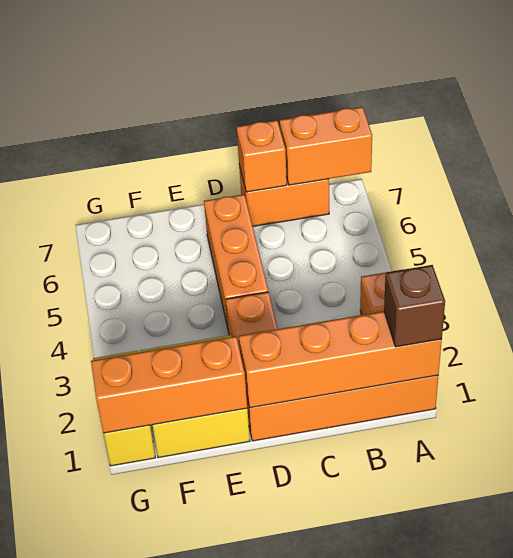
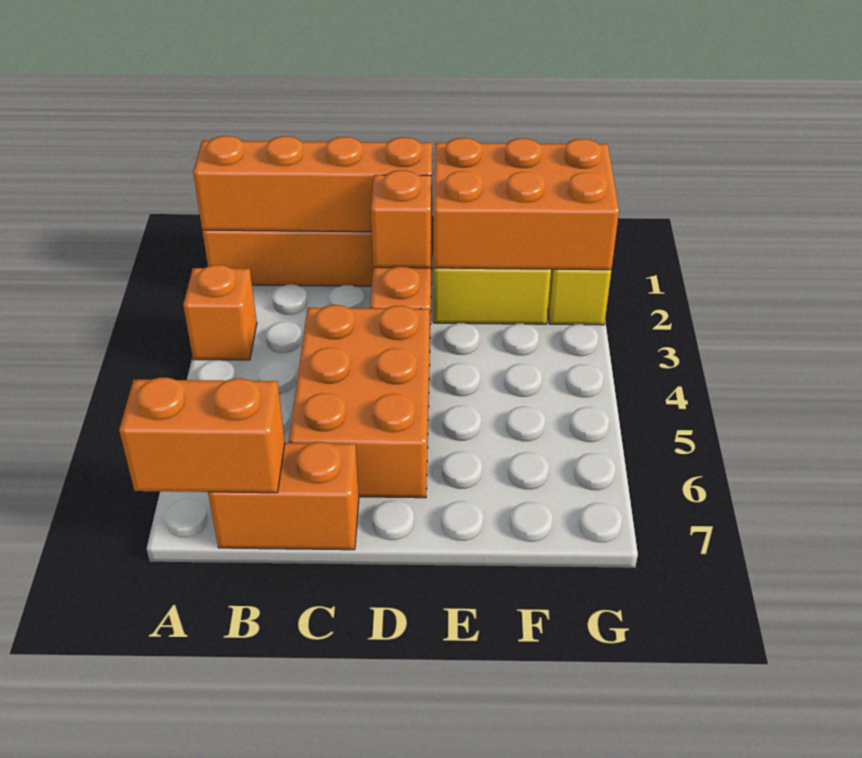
brown 1x1 brick [384,265,445,347] -> none
orange 1x1 brick [237,120,287,192] -> orange 1x1 brick moved to [371,170,431,268]
orange 1x3 brick [204,194,268,328] -> orange 2x3 brick [289,305,430,498]
orange 1x3 brick [91,336,247,433] -> orange 2x3 brick [433,138,619,270]

